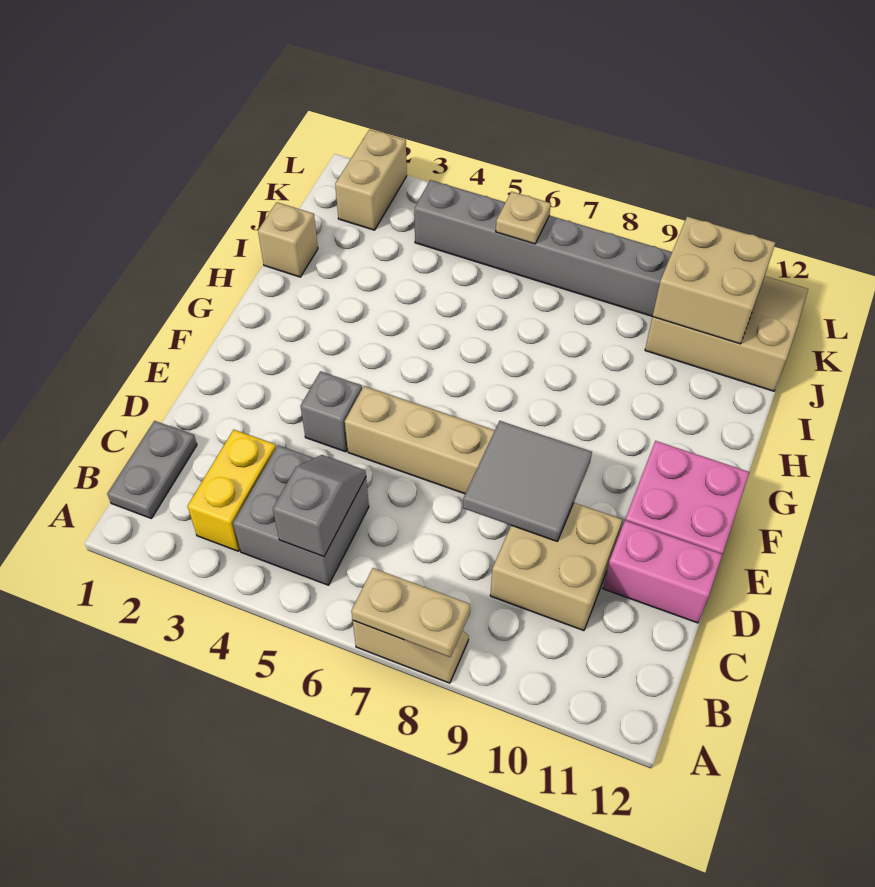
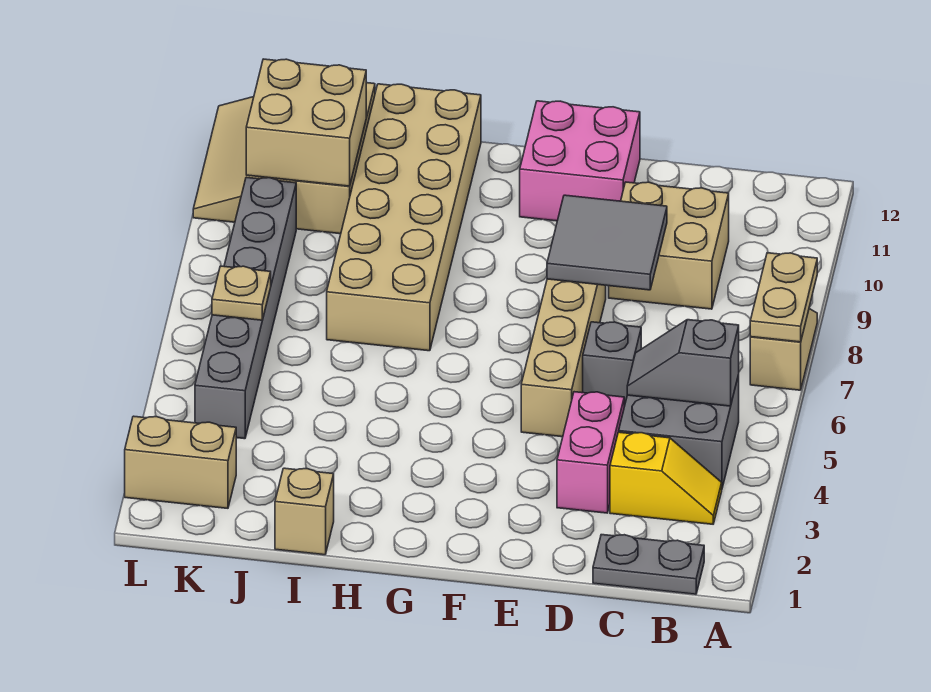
yellow 1x2 brick [187,430,276,551] -> yellow 1x2 slope [610,432,722,524]
pink 1x2 brick [603,520,723,623] -> pink 1x2 brick moved to [557,392,624,513]
grey 1x1 brick [301,371,362,452] -> grey 1x1 brick moved to [583,322,641,406]
none -> tan 2x6 brick [327,84,481,351]

